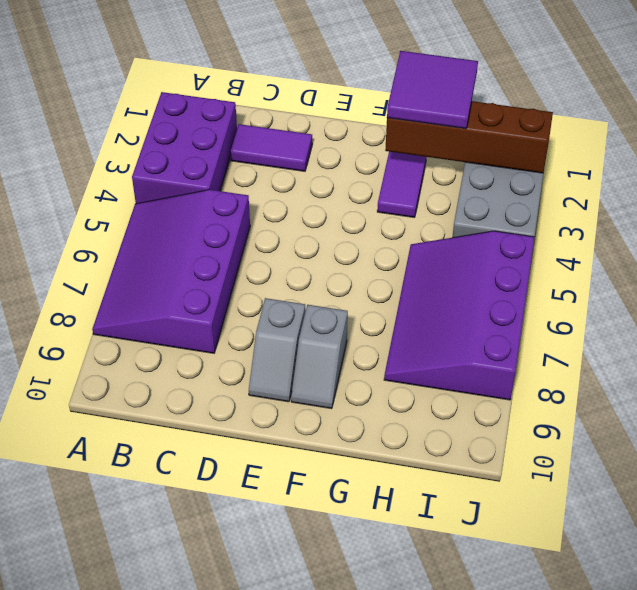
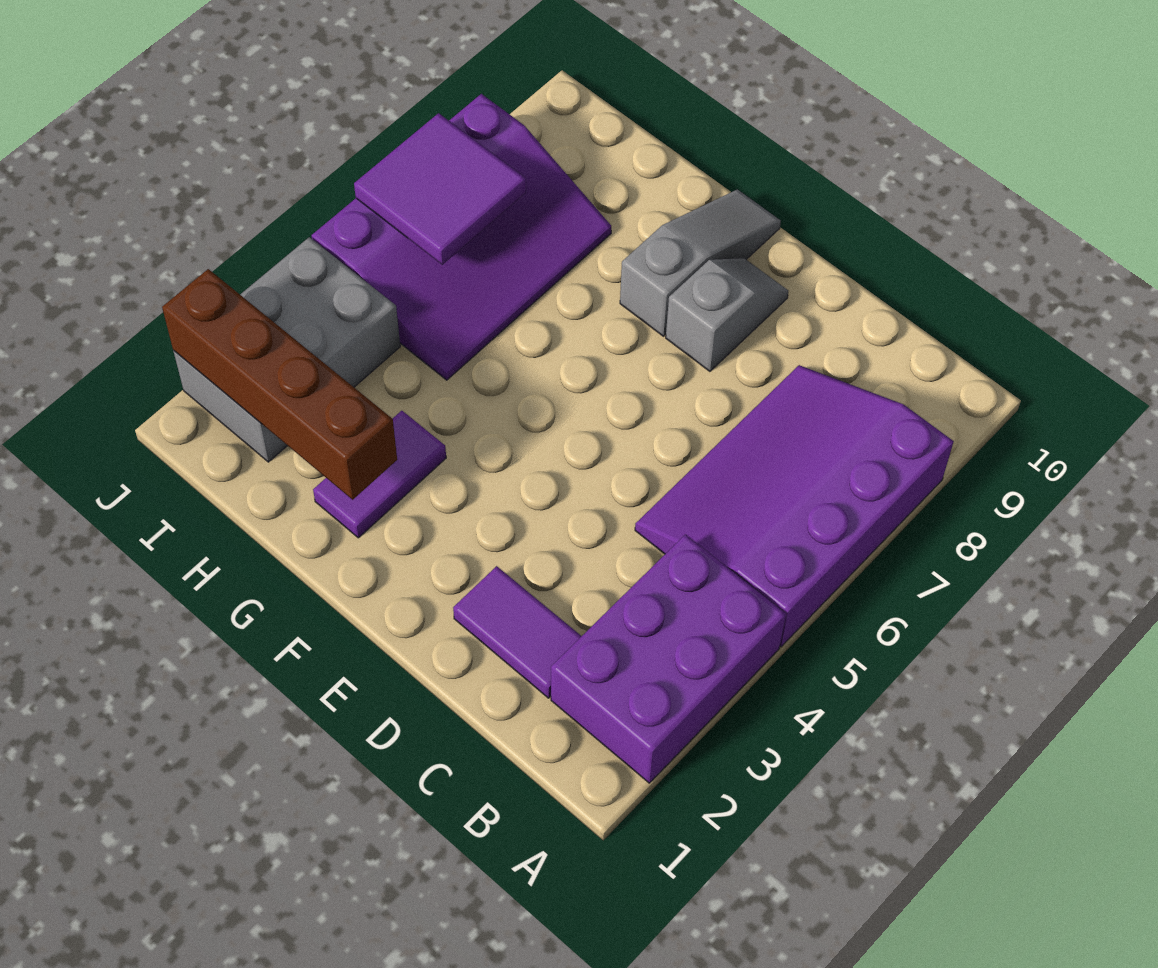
purple 3x4 slope [92,190,250,353] -> purple 3x4 slope turned to [635,365,954,647]
grey 1x2 slope [291,305,348,409] -> grey 1x3 slope [620,189,781,336]
purple 2x2 tile [387,51,478,129] -> purple 2x2 tile moved to [354,113,526,265]

